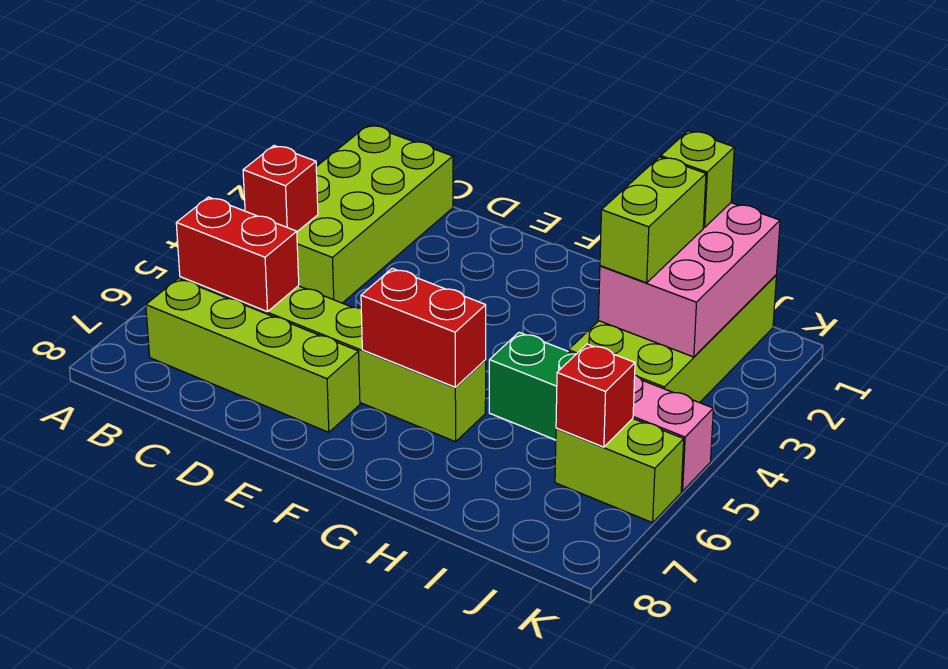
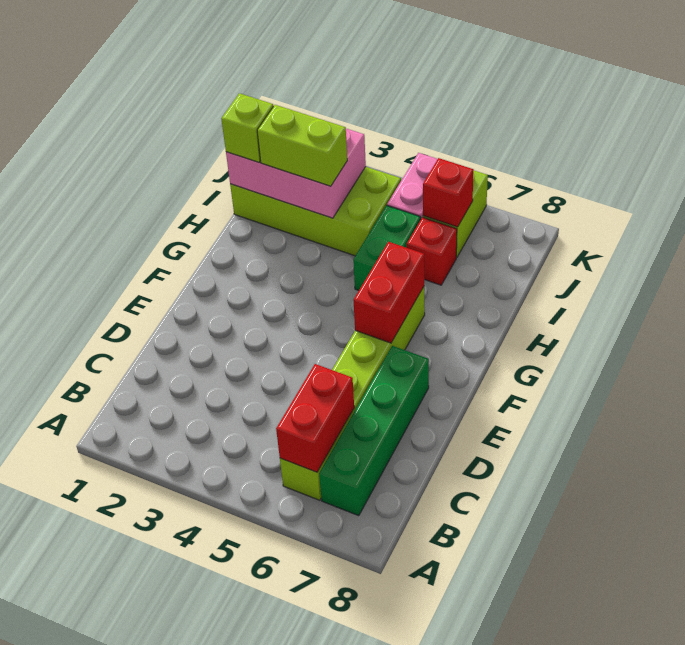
lime 2x4 brick [297,125,453,303] -> none
red 1x1 brick [243,146,318,232] -> red 1x1 brick moved to [407,217,457,285]
lime 1x4 brick [146,278,360,432] -> green 1x4 brick [319,346,429,516]

